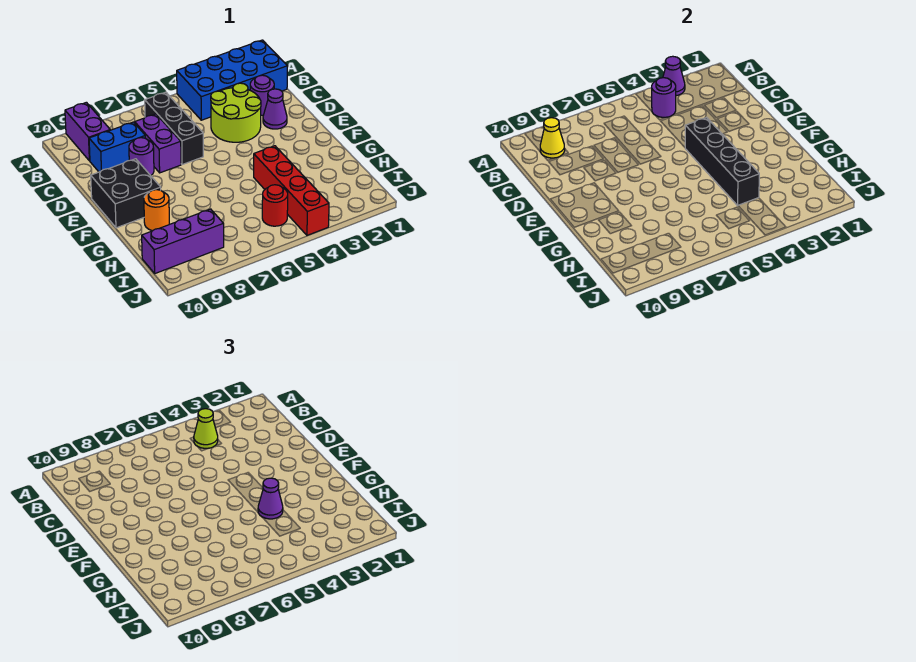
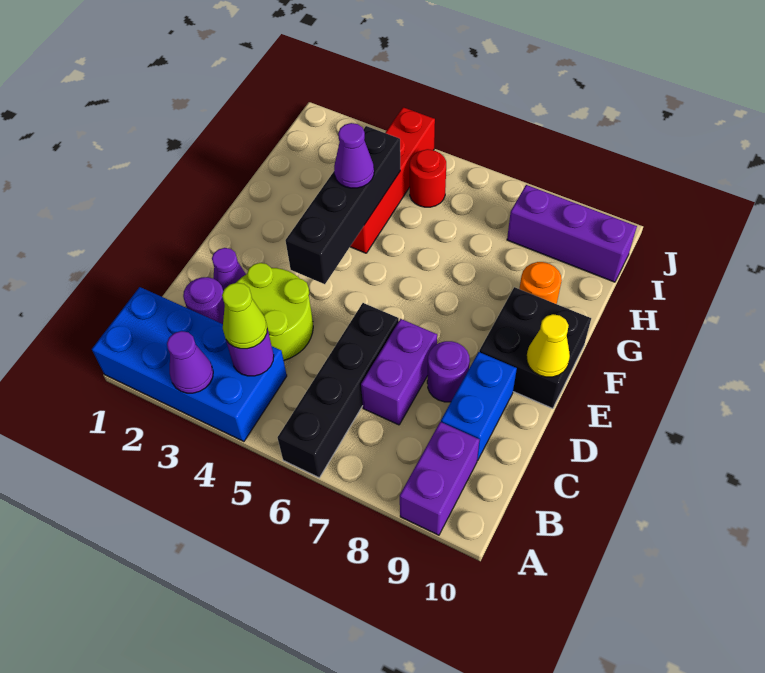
black 1x3 brick [145,92,203,165] -> black 1x4 brick [278,303,399,478]
yellow 1x1 cone [540,118,565,158] -> yellow 1x1 cone moved to [527,314,570,377]
blue 1x2 brick [89,122,145,172] -> blue 1x2 brick turned to [441,352,517,461]

